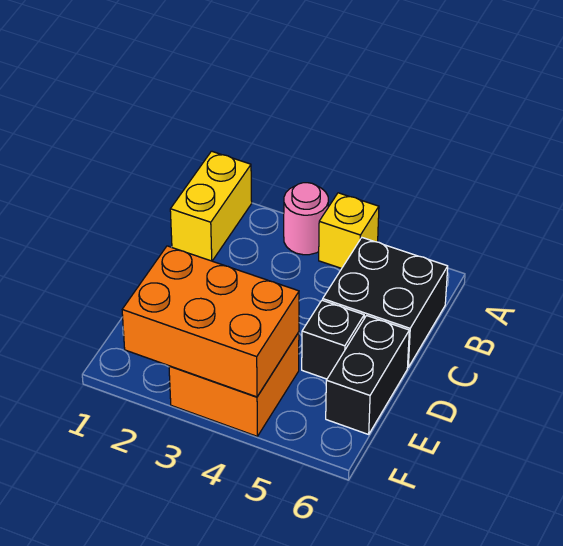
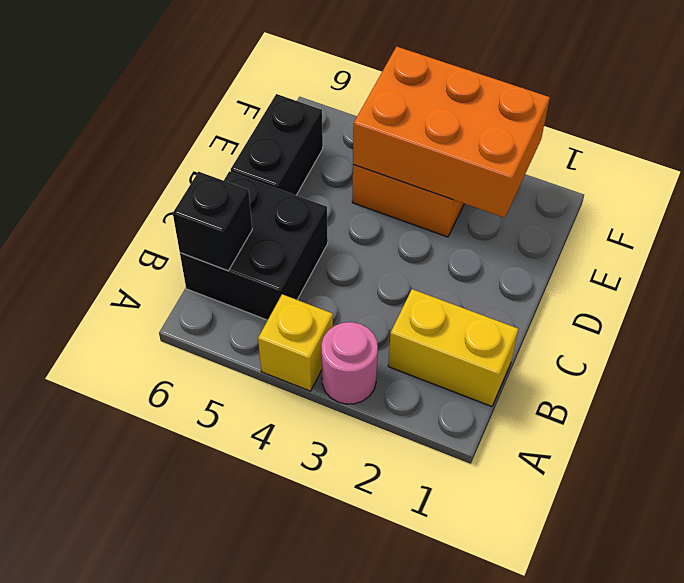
yellow 1x2 brick [170,151,252,261] -> yellow 1x2 brick turned to [388,289,518,406]
black 1x1 brick [302,300,364,379] -> black 1x1 brick moved to [173,172,252,271]

